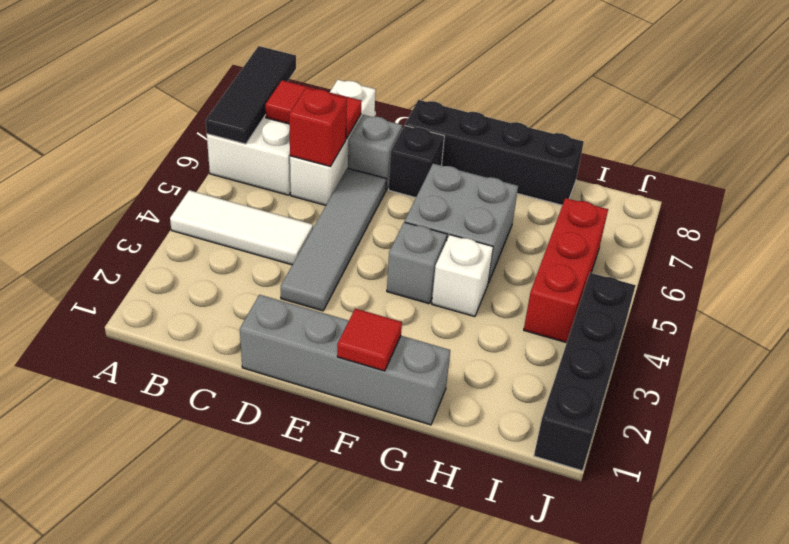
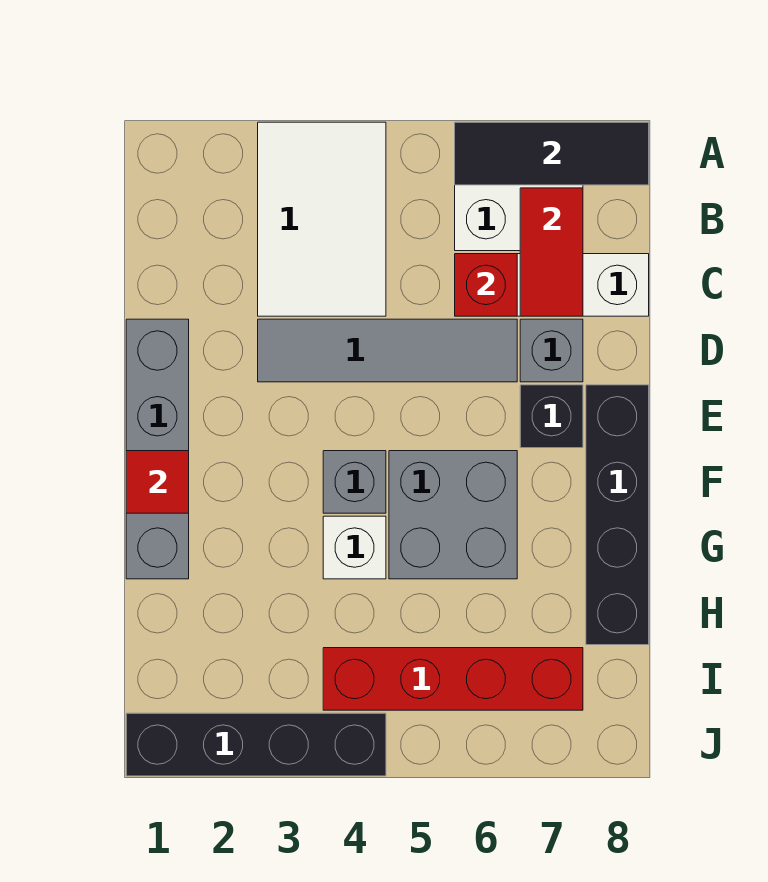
white 1x3 tile [170,190,313,265] -> white 2x3 tile [258,122,386,316]
red 1x3 brick [524,198,608,343] -> red 1x4 brick [323,648,583,710]

